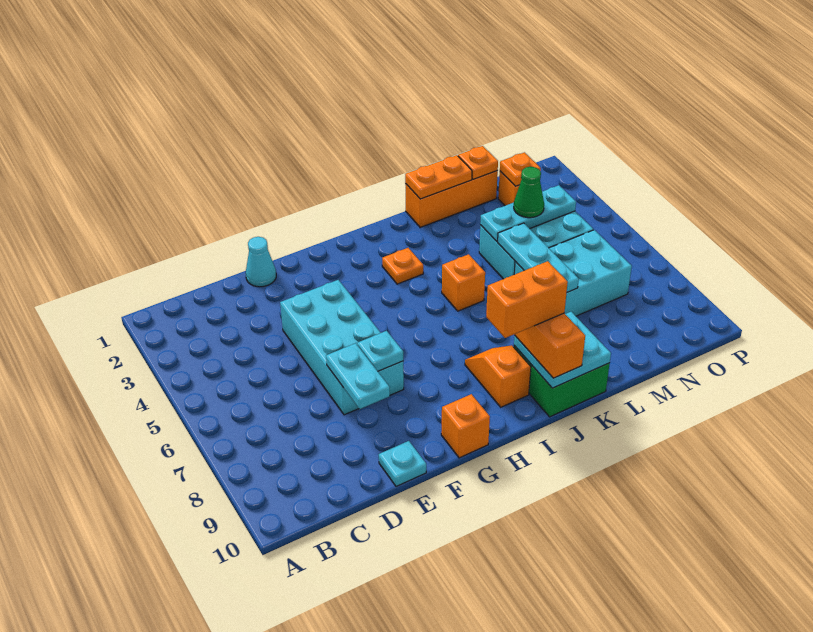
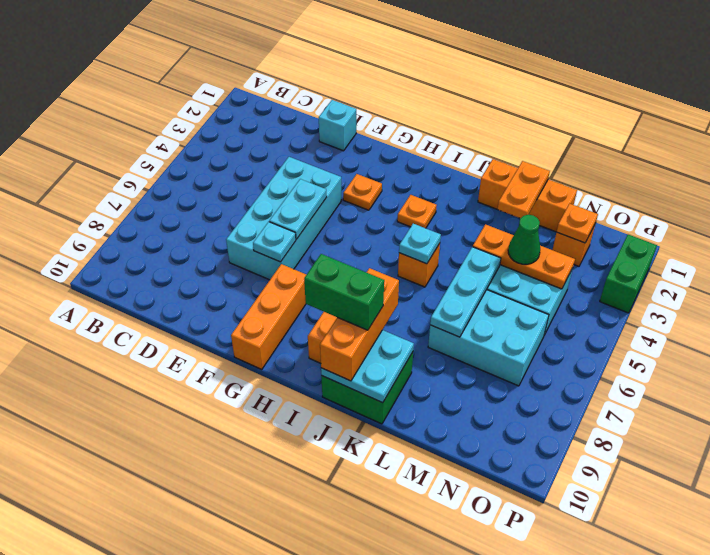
cyan 1x1 cone [246,237,276,287] -> cyan 1x1 brick [319,100,356,151]
cyan 1x2 plate [326,343,390,409] -> cyan 1x2 plate moved to [269,179,327,239]
cyan 1x1 plate [379,441,426,486] -> cyan 1x1 plate moved to [399,224,441,264]
orange 1x1 brick [441,394,490,458] -> orange 1x3 brick [231,264,306,370]
orange 1x2 brick [486,261,568,338] -> green 1x2 brick [304,254,384,330]
orange 1x2 plate [405,155,472,199] -> orange 1x2 plate turned to [497,161,550,218]
cyan 1x3 plate [480,185,576,241] -> orange 1x3 plate [473,224,575,289]
orange 1x1 plate [458,146,498,179] -> orange 1x1 plate moved to [343,174,382,210]
none -> green 1x2 brick [600,235,657,313]

